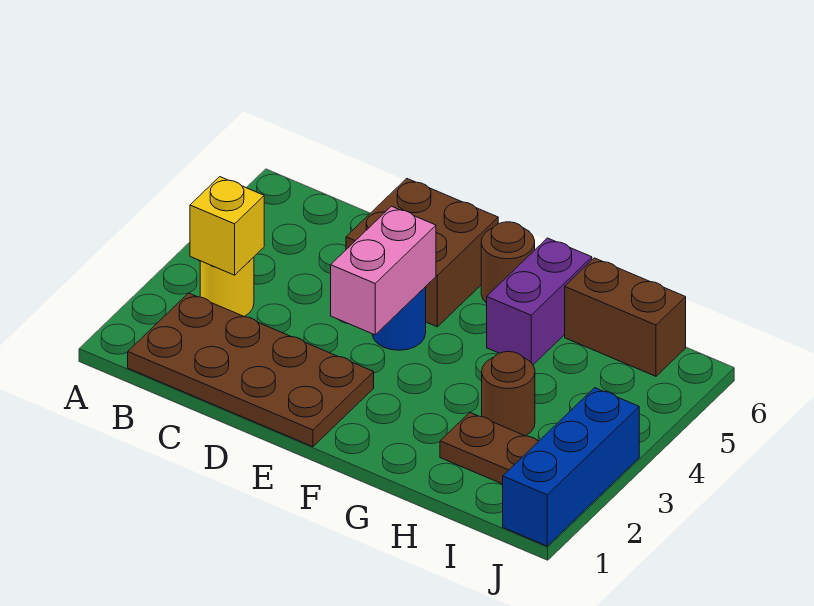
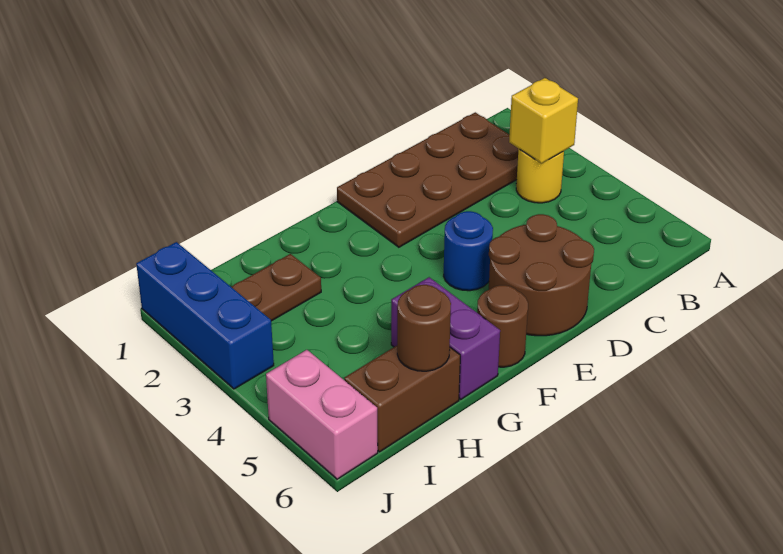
brown 2x2 brick [346,179,498,327] -> brown 2x2 round brick [489,214,594,336]
pink 1x2 brick [331,206,436,335] -> pink 1x2 brick moved to [266,350,378,479]
brown 1x1 round brick [482,352,535,436] -> brown 1x1 round brick moved to [397,285,451,371]

